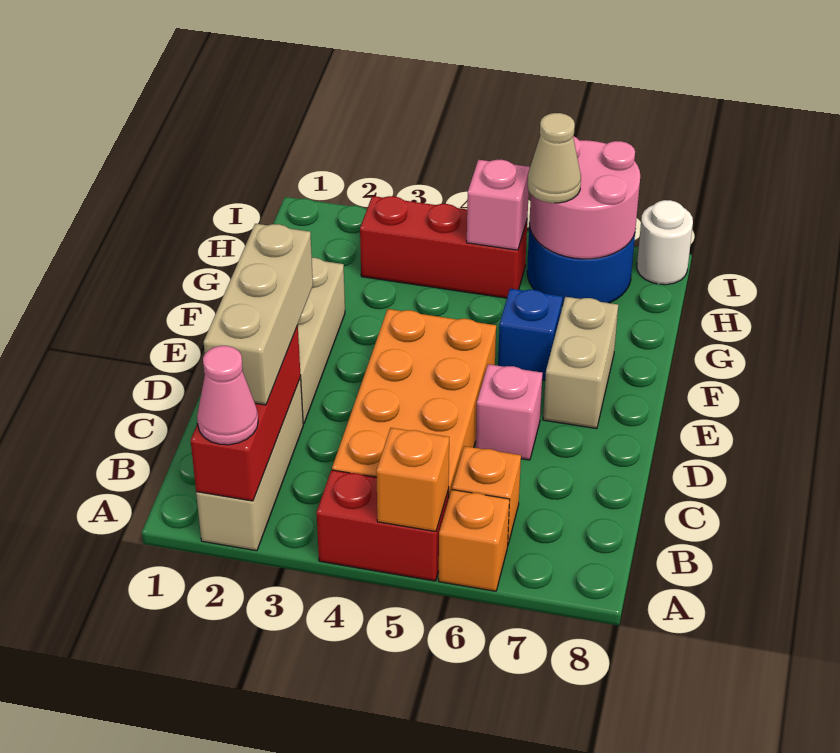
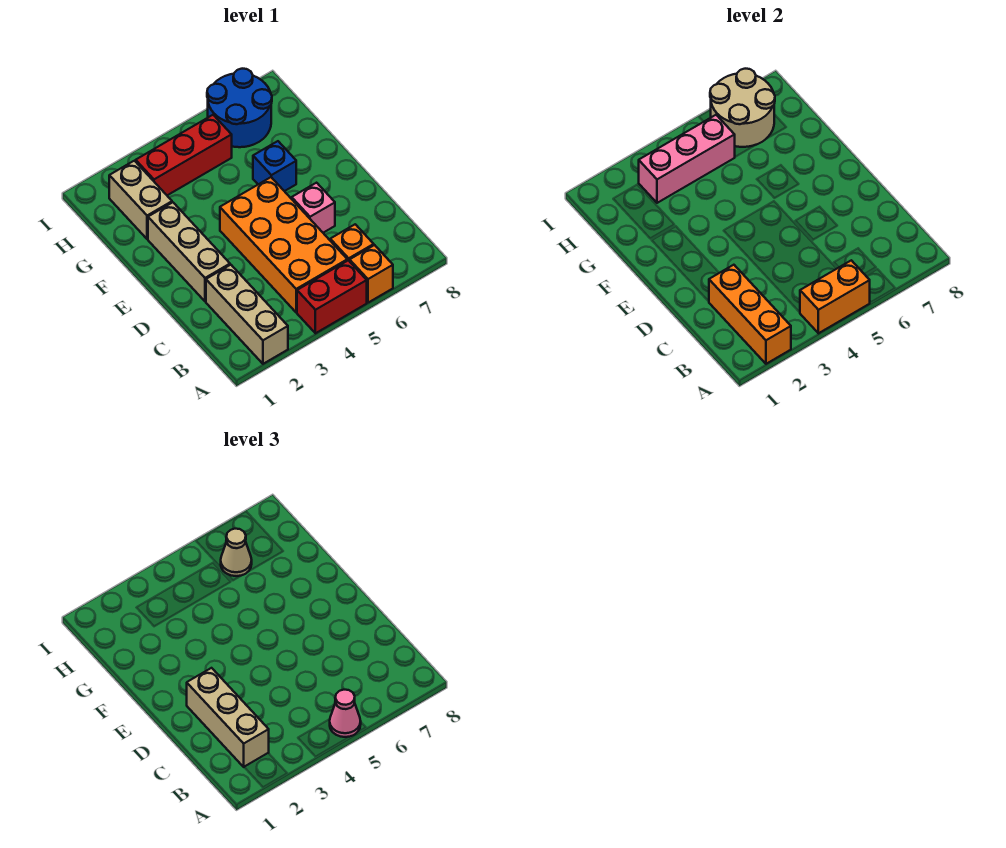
red 1x3 brick [191,325,301,501] -> orange 1x3 brick [709,265,791,364]
pink 1x1 cone [197,346,258,445] -> pink 1x1 cone moved to [330,690,361,737]
orange 1x1 brick [376,428,449,531] -> orange 1x2 brick [800,260,870,333]
tan 1x2 brick [543,297,618,429] -> tan 1x2 brick moved to [109,161,172,239]
pink 1x1 brick [467,160,530,250] -> pink 1x3 brick [639,115,735,203]
pink 2x2 round brick [529,136,640,259] -> tan 2x2 round brick [710,69,775,147]
white 1x1 round brick [637,200,693,285] -> none

